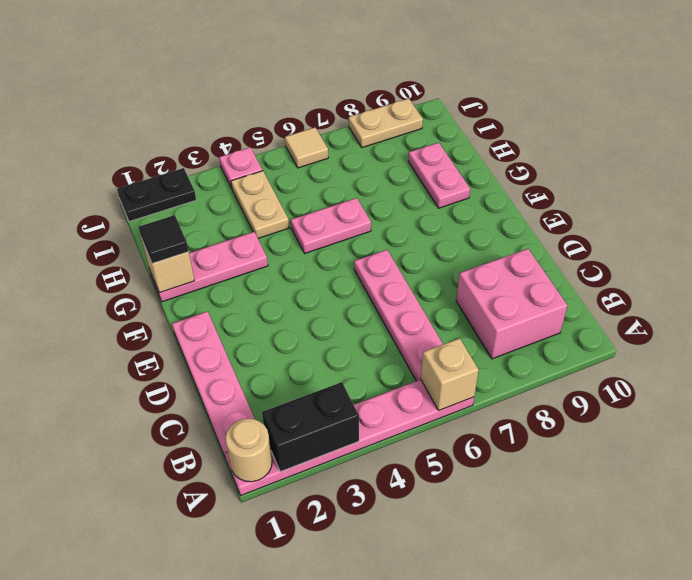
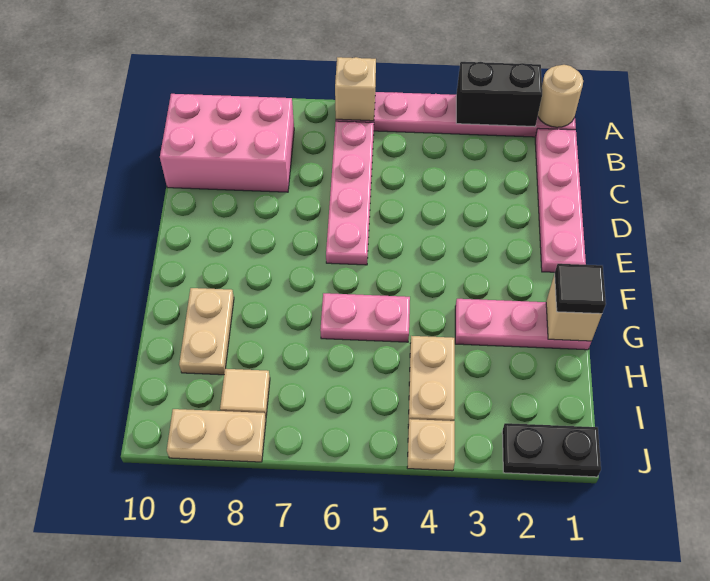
pink 2x2 brick [456,249,567,359] -> pink 2x3 brick [160,94,294,192]
pink 1x2 plate [408,143,470,208] -> tan 1x2 plate [179,288,234,375]
pink 1x1 plate [219,147,263,188] -> tan 1x1 plate [407,419,455,471]
tan 1x1 tile [285,128,328,168] -> tan 1x1 tile moved to [220,369,270,418]

